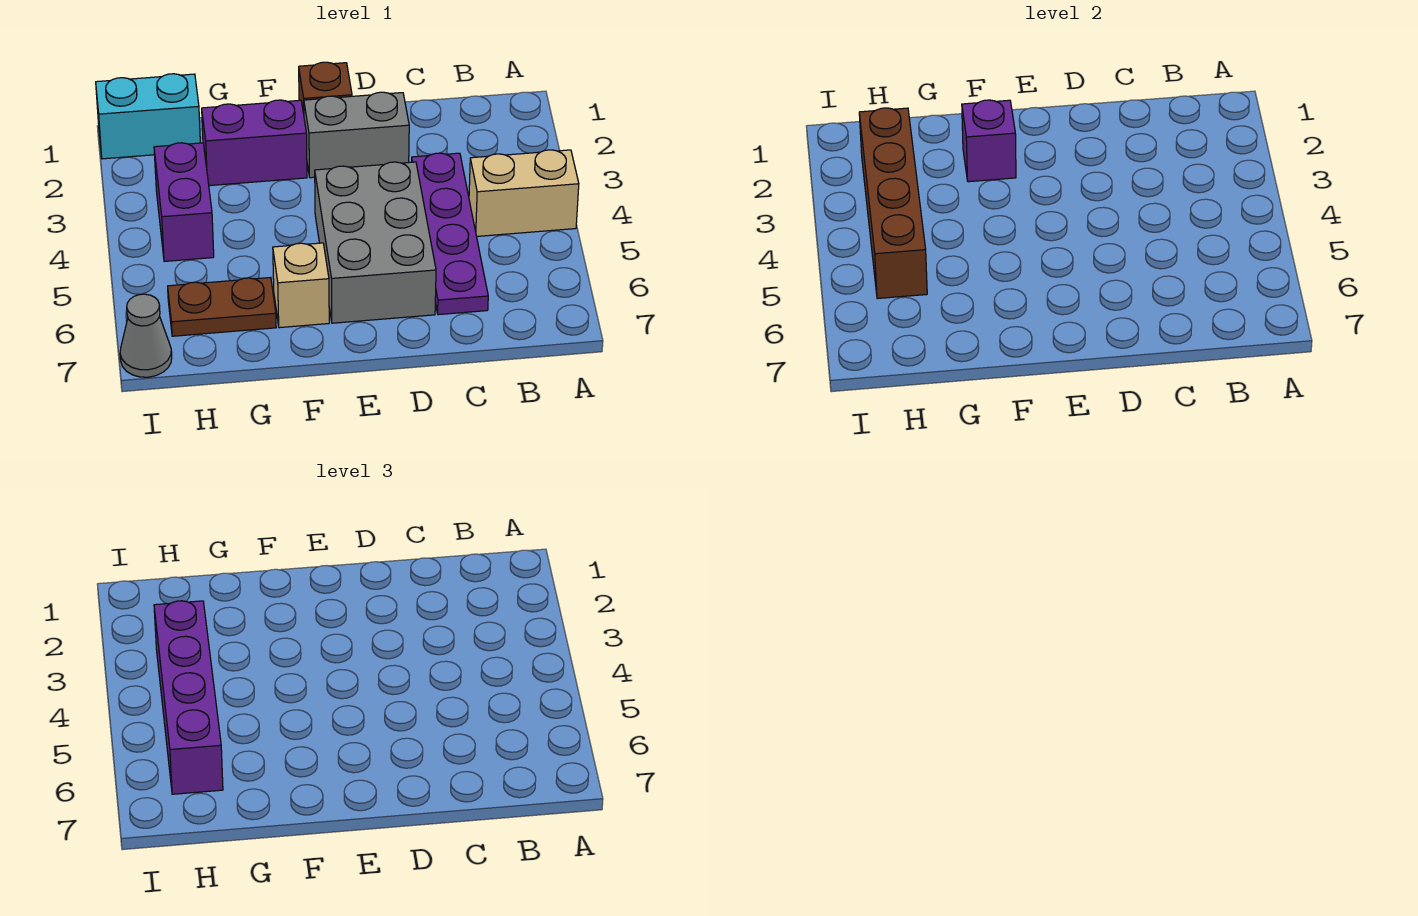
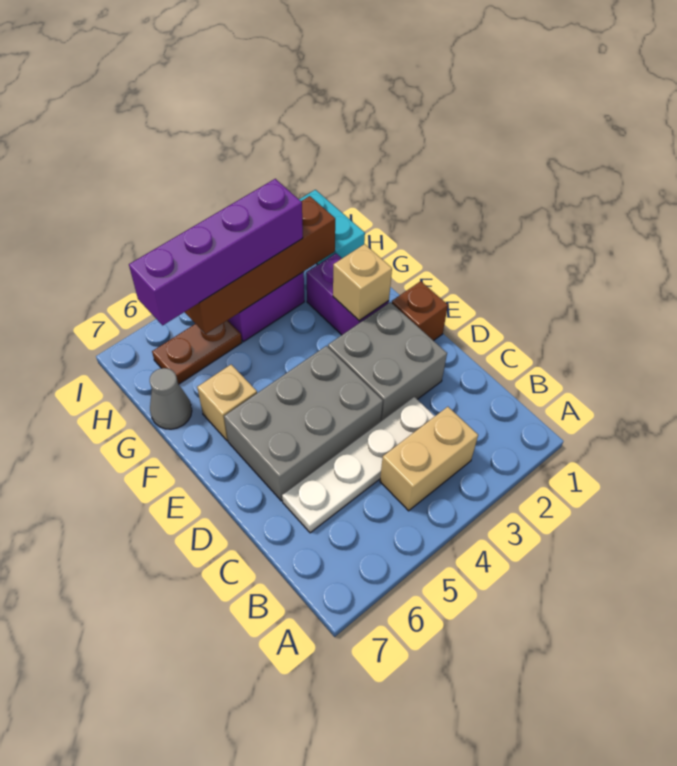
tan 1x2 brick [469,150,579,236] -> tan 1x2 brick turned to [380,407,478,511]
purple 1x4 plate [412,153,488,315] -> white 1x4 plate [282,397,435,533]
grey 1x2 brick [304,92,409,178] -> grey 2x2 brick [328,302,447,421]
purple 1x1 brick [962,100,1016,182] -> tan 1x1 brick [333,244,392,321]
brown 1x2 plate [168,278,276,336] -> brown 1x2 plate turned to [152,320,242,384]
grey 1x1 cone [120,294,172,377] -> grey 1x1 cone moved to [150,368,192,429]

